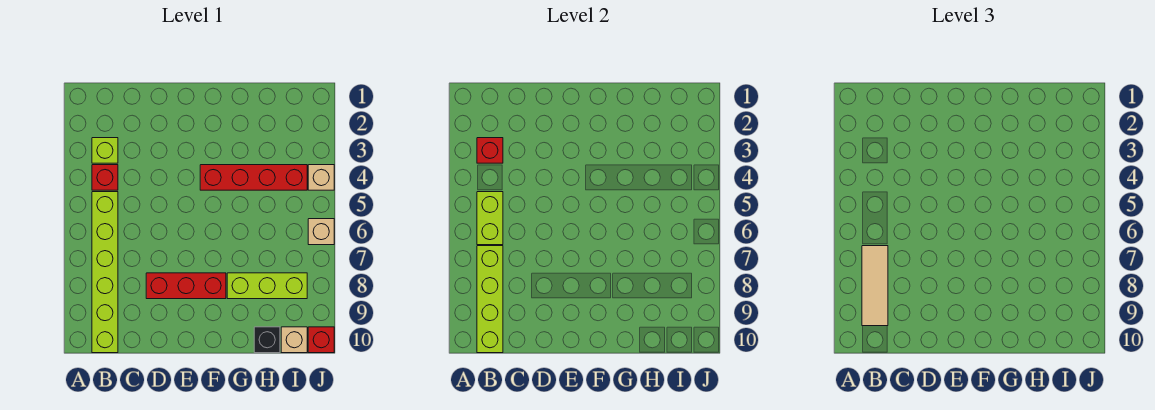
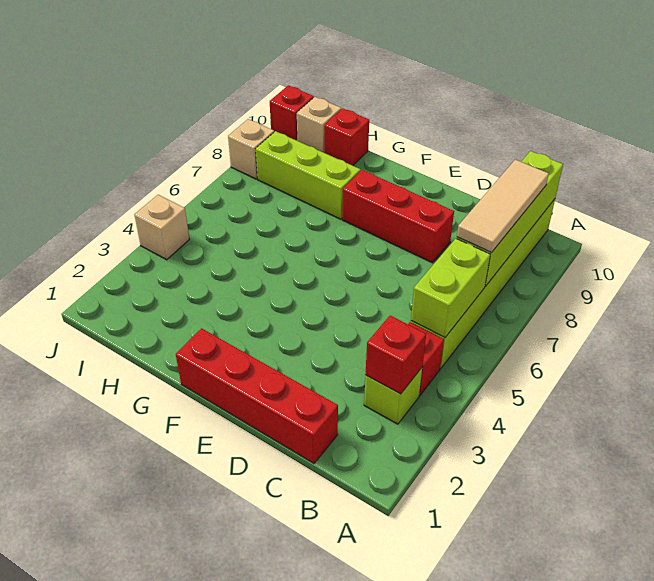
red 1x4 brick [200,165,307,190] -> red 1x4 brick moved to [176,328,338,463]
black 1x1 brick [254,327,280,353] -> red 1x1 brick [324,108,369,166]
tan 1x1 brick [308,219,334,245] -> tan 1x1 brick moved to [228,119,274,179]

